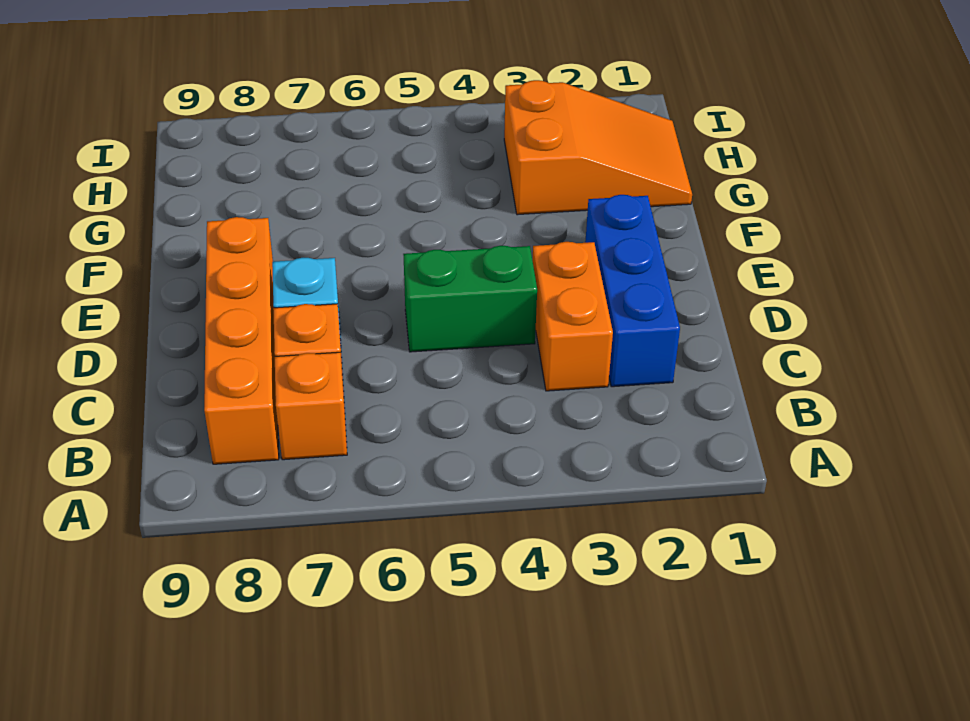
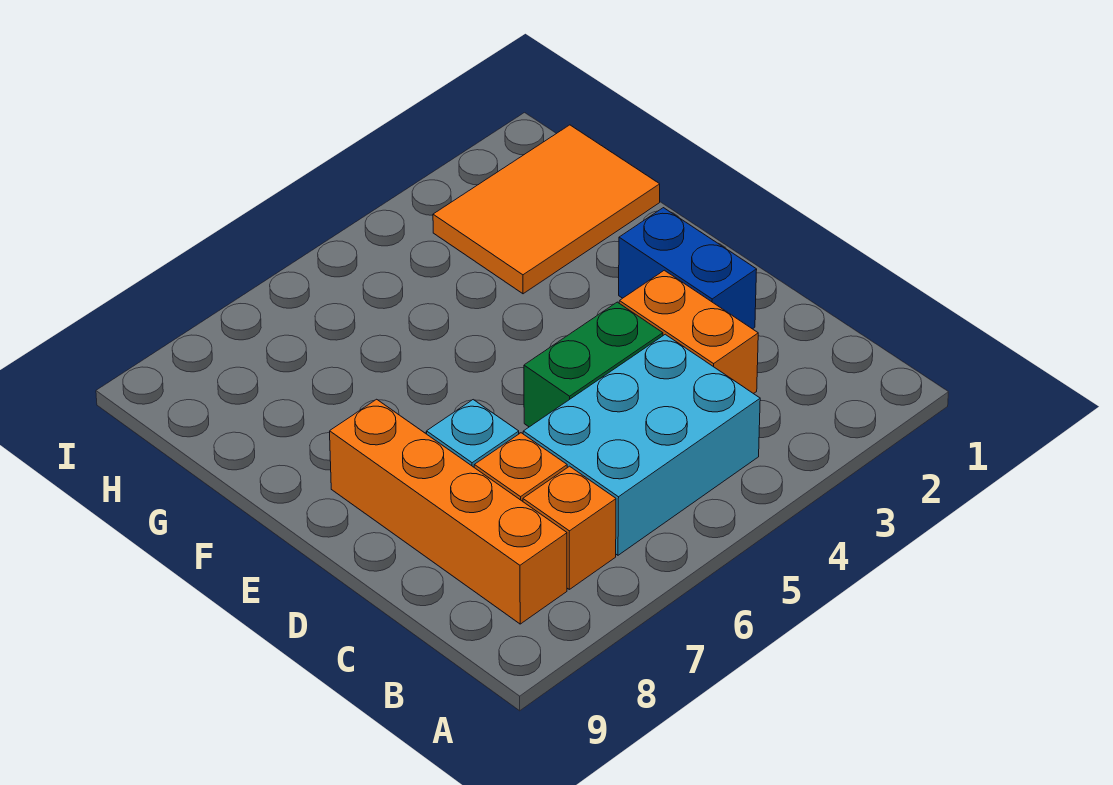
none -> cyan 2x3 brick [523,334,760,555]
blue 1x3 brick [585,195,680,387] -> blue 1x2 brick [619,208,757,329]
orange 2x3 slope [504,80,692,215] -> orange 2x3 tile [433,125,660,294]

